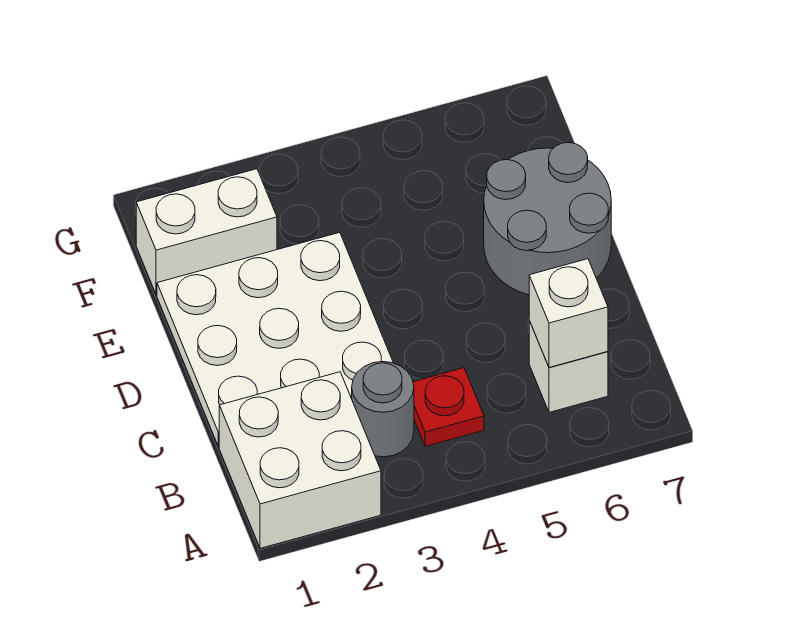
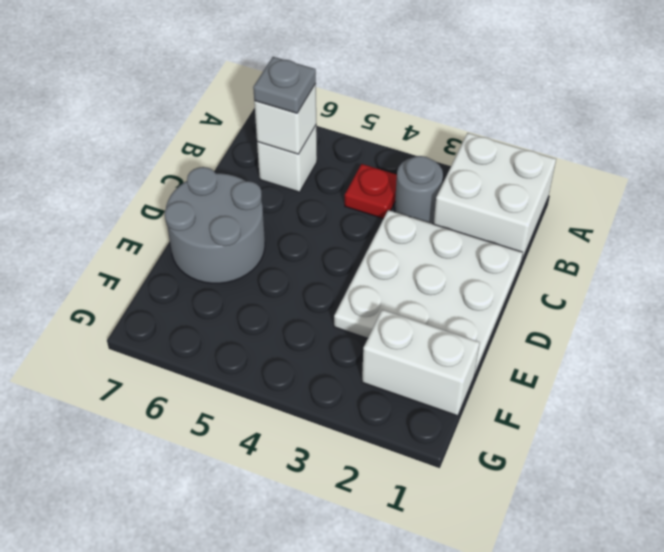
none -> grey 1x1 plate [253,57,316,113]

